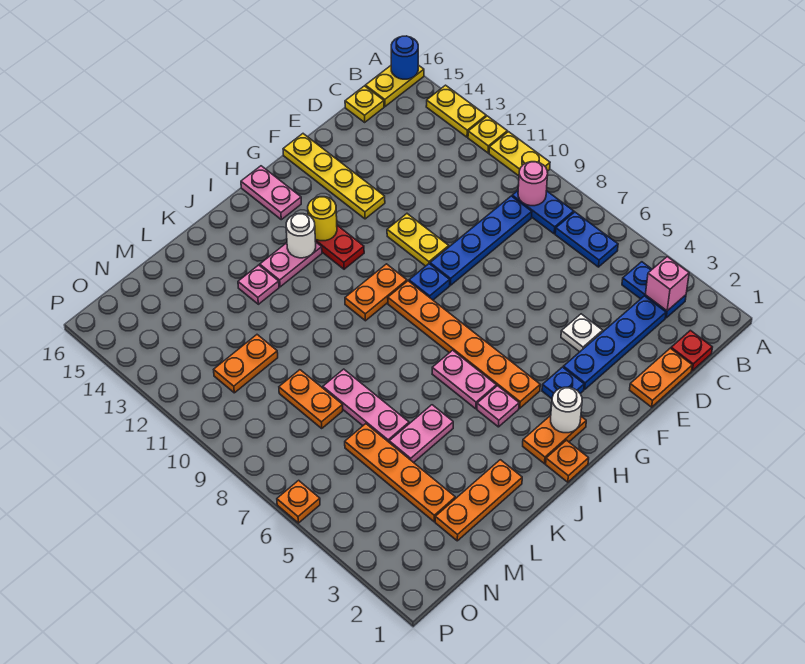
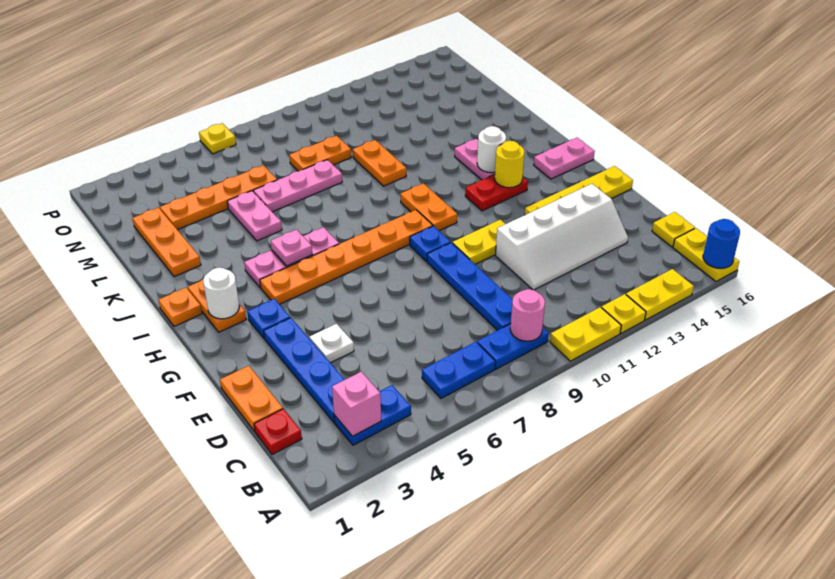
none -> white 2x4 slope [495,184,628,290]
pink 1x1 plate [238,265,279,304] -> pink 1x1 plate moved to [271,229,312,266]
orange 1x2 plate [214,335,278,393] -> orange 1x2 plate moved to [353,140,406,186]
orange 1x1 plate [277,480,320,523] -> yellow 1x1 plate [199,123,236,154]

